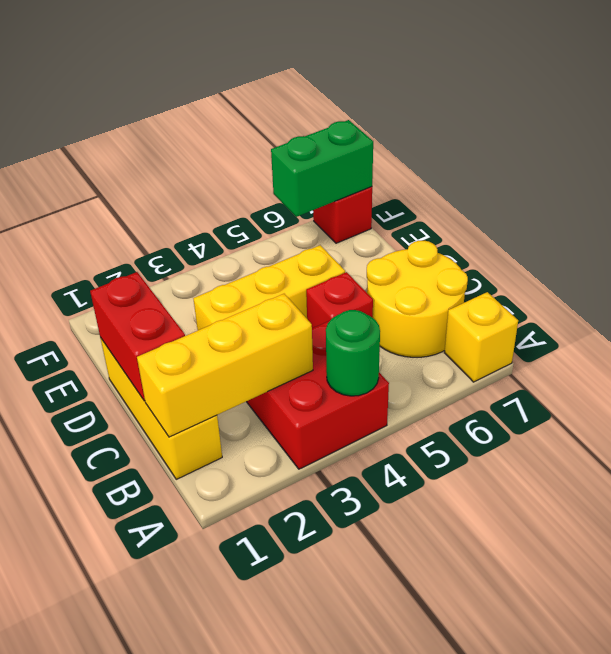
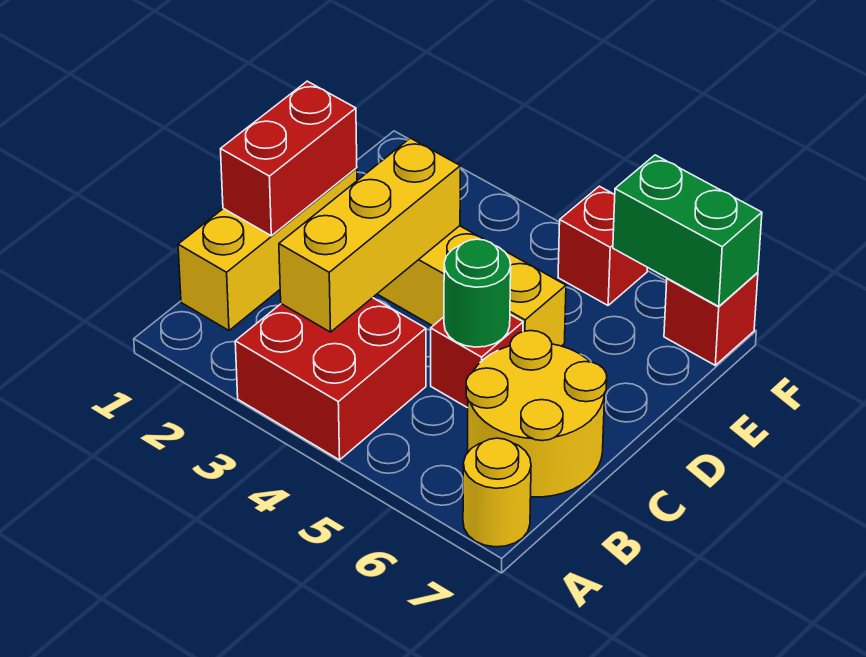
green 1x1 round brick [326,310,380,396] -> green 1x1 round brick moved to [444,239,511,347]
yellow 1x1 brick [444,292,518,382] -> yellow 1x1 round brick [463,438,531,547]
yellow 1x3 brick [137,294,313,437] -> yellow 1x3 brick turned to [279,138,460,332]
none -> red 1x1 brick [558,186,647,305]

